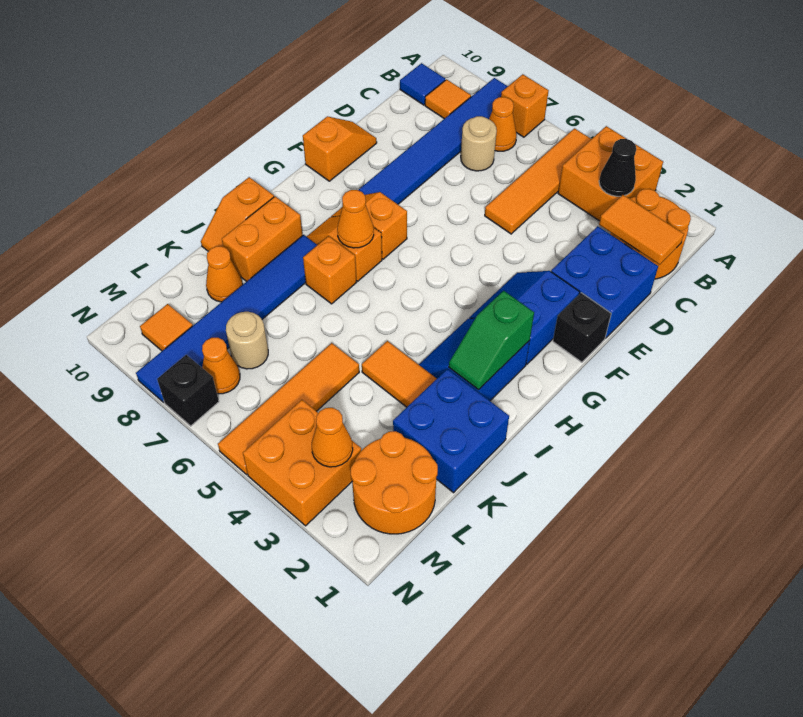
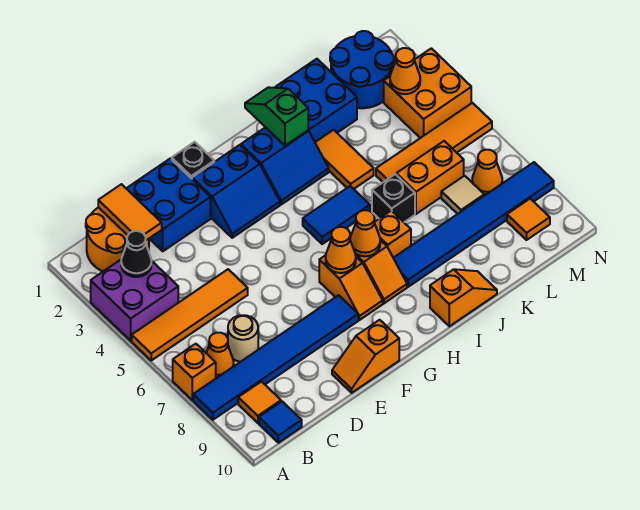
orange 2x2 brick [558,126,663,221] -> purple 2x2 brick [91,260,178,341]
green 1x2 slope [449,291,534,390] -> green 1x2 slope turned to [245,87,308,146]
none -> blue 1x2 tile [303,186,370,244]
orange 1x2 brick [222,196,303,281] -> orange 1x2 brick moved to [396,141,464,214]
orange 1x1 cone [206,246,243,302] -> orange 1x1 cone moved to [326,227,356,273]
orange 2x2 round brick [351,431,438,534] -> blue 2x2 round brick [330,31,394,108]
tan 1x1 round brick [226,312,268,369] -> tan 1x1 tile [441,176,485,214]
black 1x1 brick [157,355,219,426] -> black 1x1 brick moved to [372,174,415,222]

